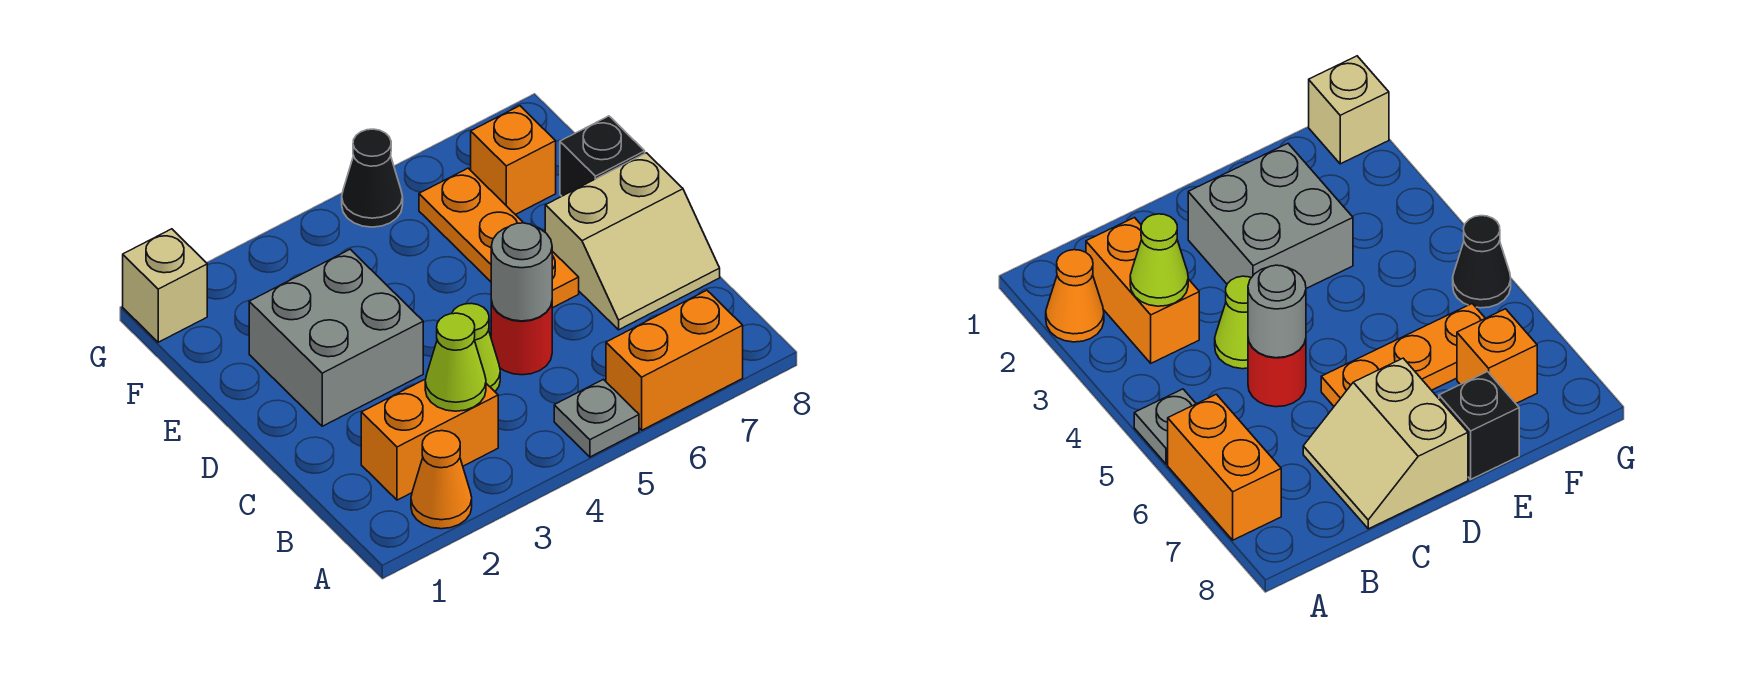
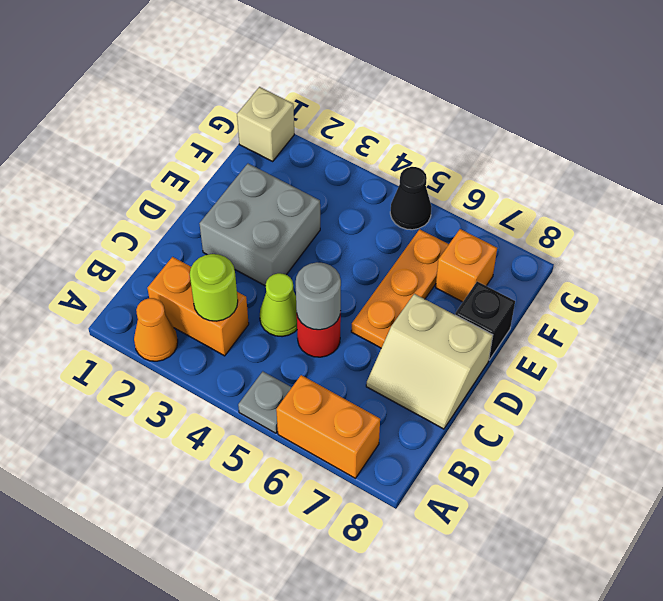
lime 1x1 cone [425,313,486,411] -> lime 1x1 round brick [190,254,238,321]

